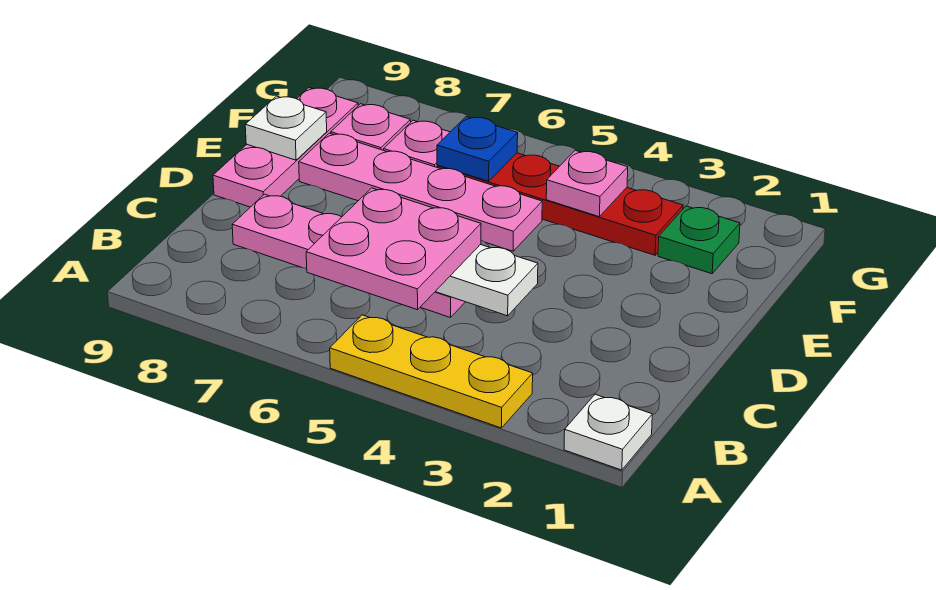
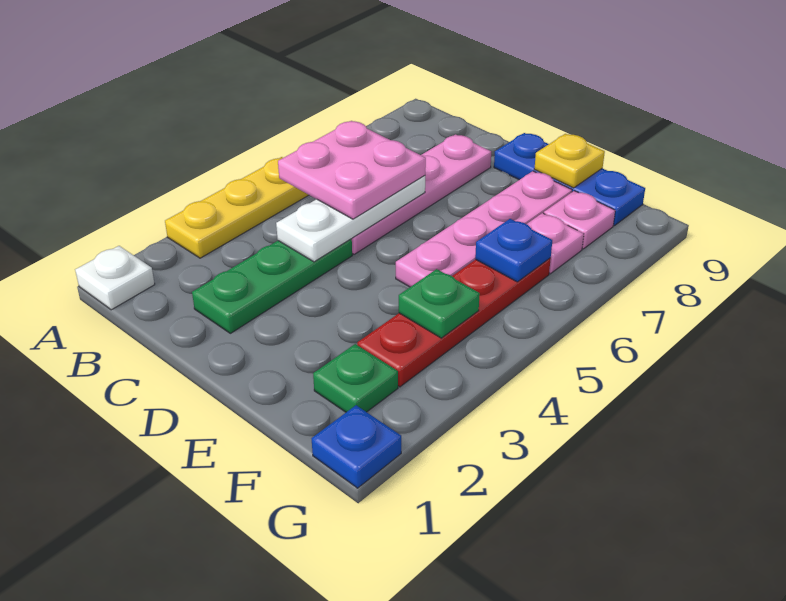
none -> green 1x3 plate [192,239,352,333]
pink 1x3 plate [213,88,358,207] -> blue 1x3 plate [494,133,645,226]
white 1x1 plate [245,96,327,160] -> yellow 1x1 plate [534,134,605,188]
pink 1x1 plate [546,150,628,216] -> green 1x1 plate [399,269,480,338]
none -> blue 1x1 plate [311,405,401,488]

